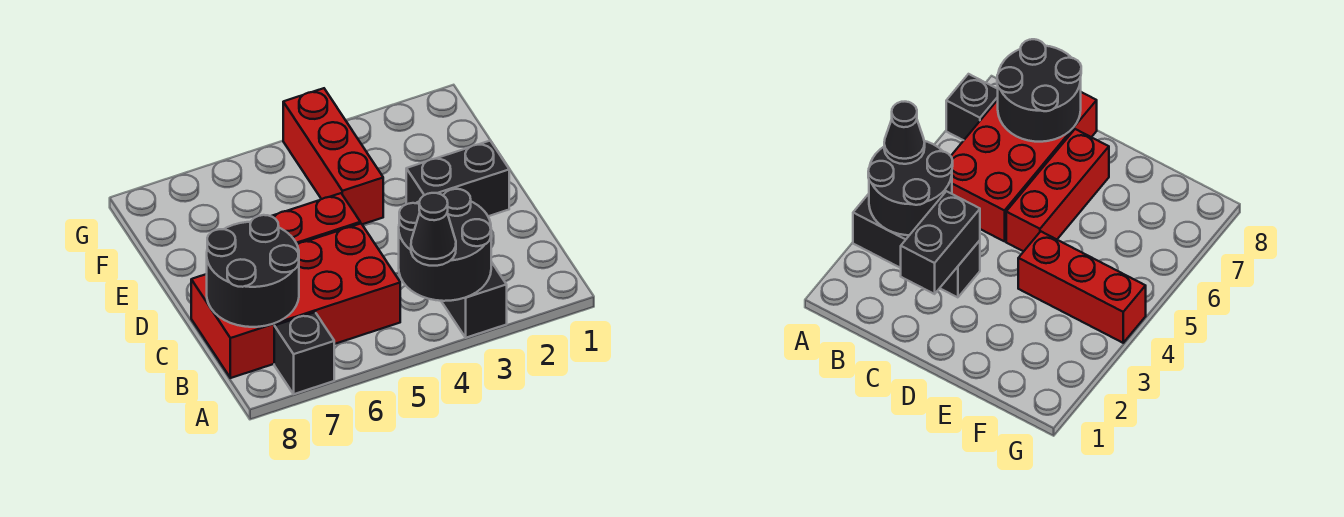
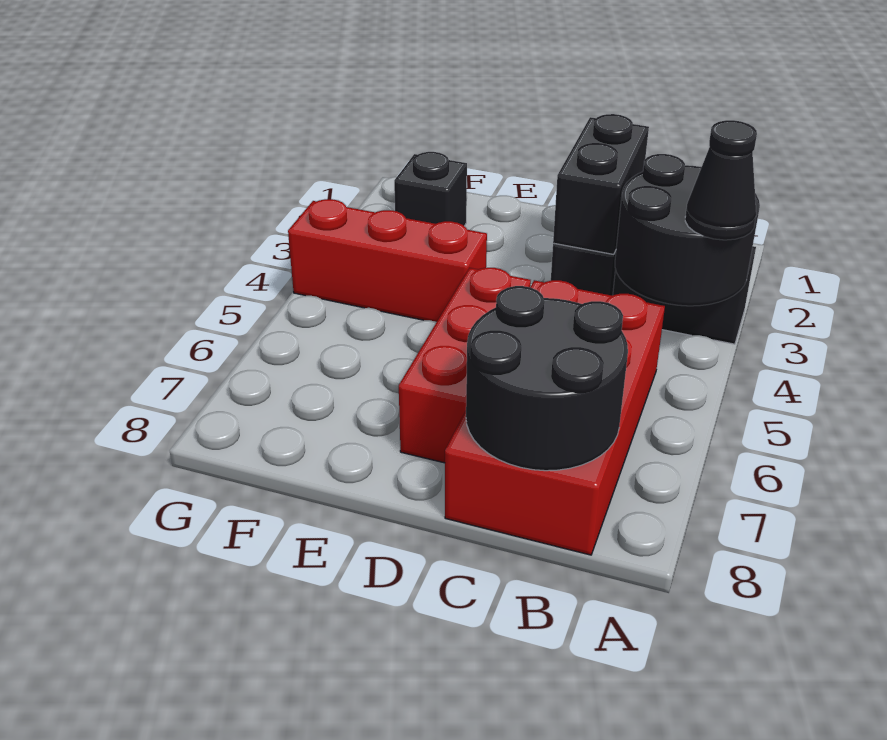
black 1x1 brick [274,312,334,394] -> black 1x1 brick moved to [394,152,467,226]

